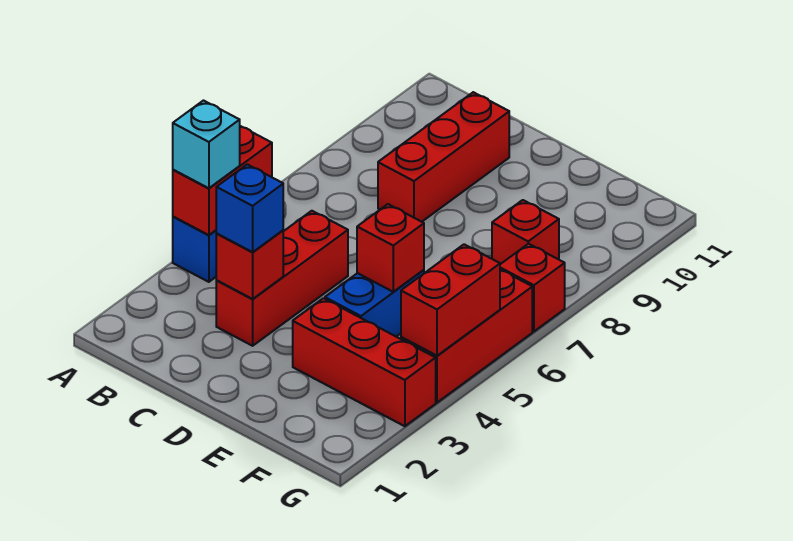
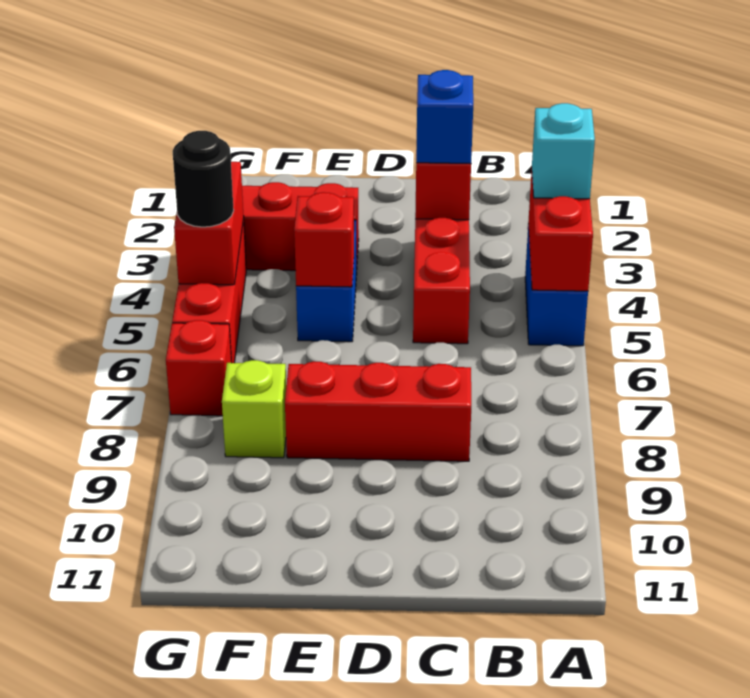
red 1x3 brick [378,92,509,222] -> red 1x3 brick turned to [285,361,471,461]
red 1x1 brick [492,200,559,264] -> lime 1x1 brick [222,360,286,458]
none -> black 1x1 round brick [173,131,234,227]

